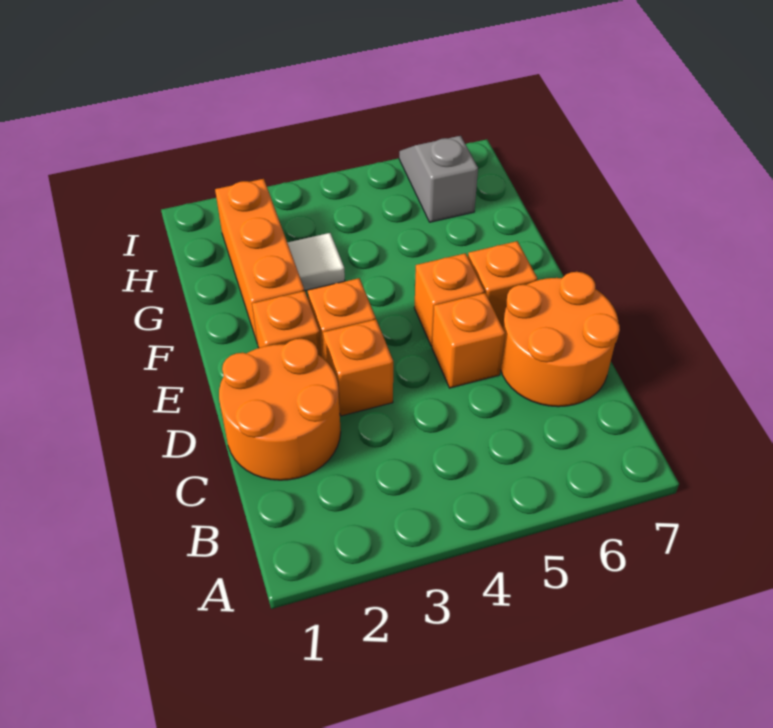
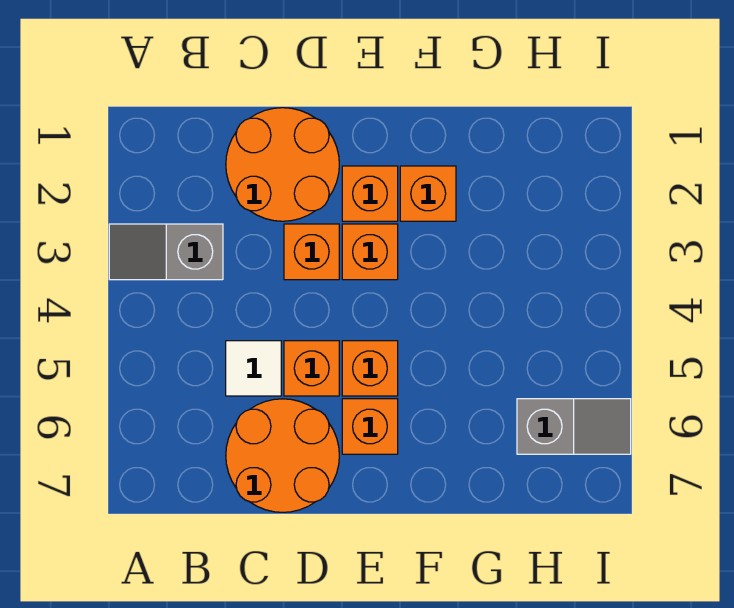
none -> grey 1x2 slope [109,224,223,280]
orange 1x3 brick [215,179,304,344] -> orange 1x1 brick [400,166,456,221]
white 1x1 tile [287,233,345,291] -> white 1x1 tile moved to [226,341,281,396]

